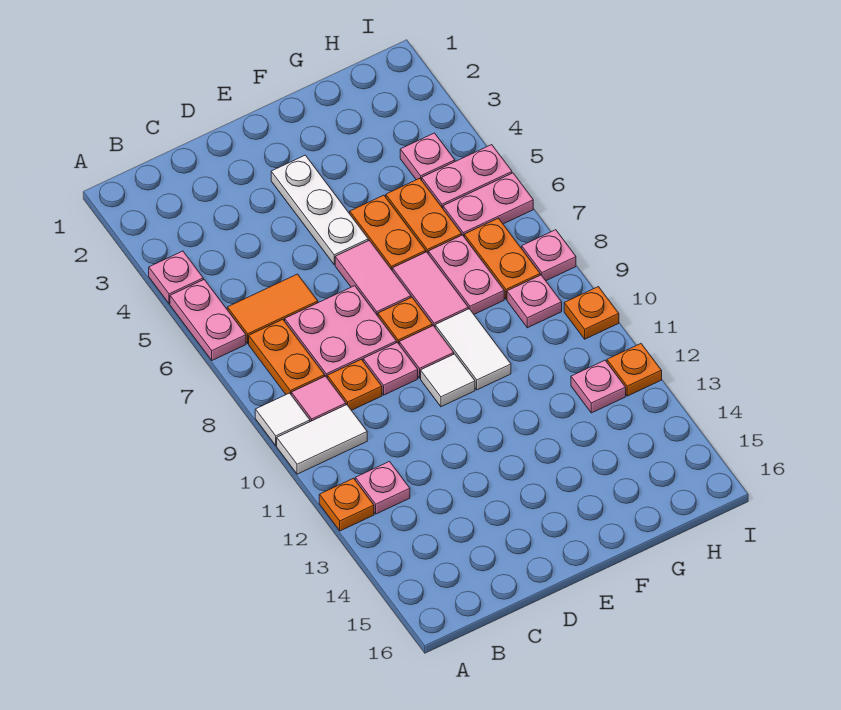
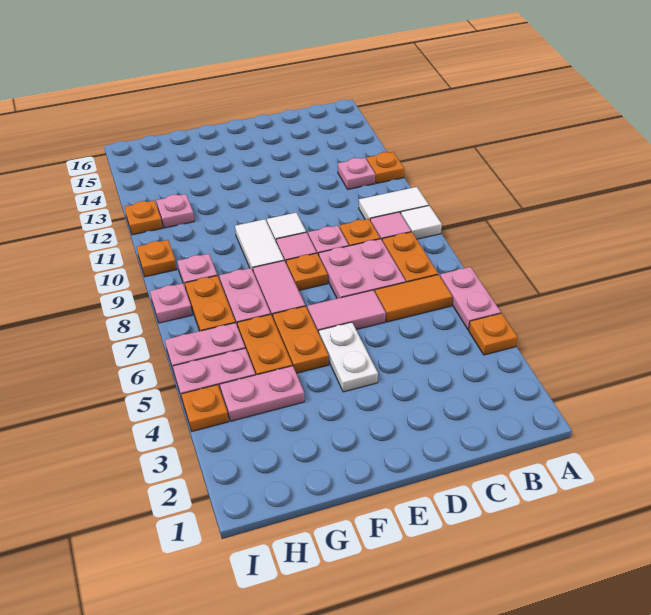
pink 1x1 plate [149,251,203,304] -> orange 1x1 plate [469,313,518,355]
white 1x3 plate [271,155,368,265] -> white 1x2 plate [319,322,378,392]
pink 1x2 tile [335,240,411,316] -> pink 1x2 tile turned to [307,290,386,333]
pink 1x1 plate [400,133,455,180] -> pink 1x2 plate [220,366,304,421]
none -> orange 1x1 plate [181,385,229,431]

